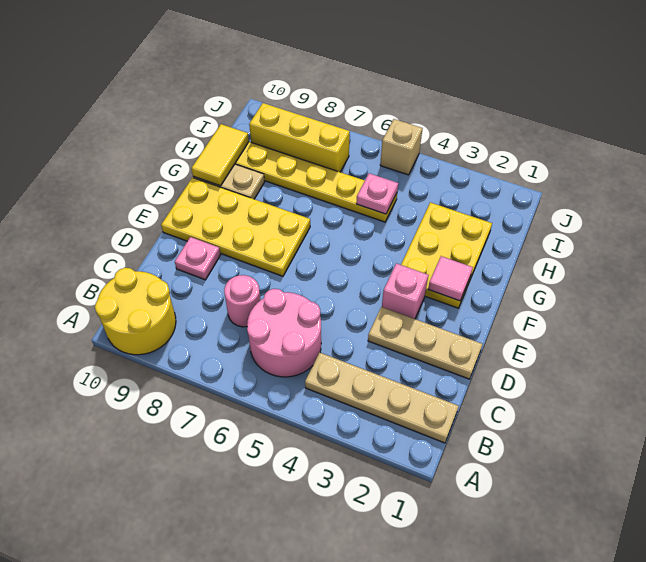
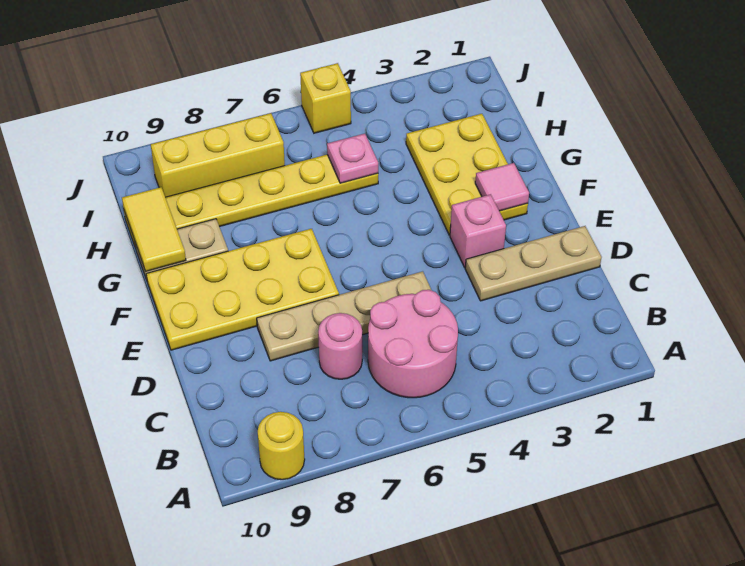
yellow 2x2 round brick [95,268,176,355] -> yellow 1x1 round brick [258,412,305,480]
tan 1x4 plate [305,353,459,443] -> tan 1x4 plate moved to [257,271,431,361]
pink 1x1 plate [175,237,220,280] -> none
tan 1x1 brick [380,119,423,175] -> yellow 1x1 brick [300,63,351,133]

